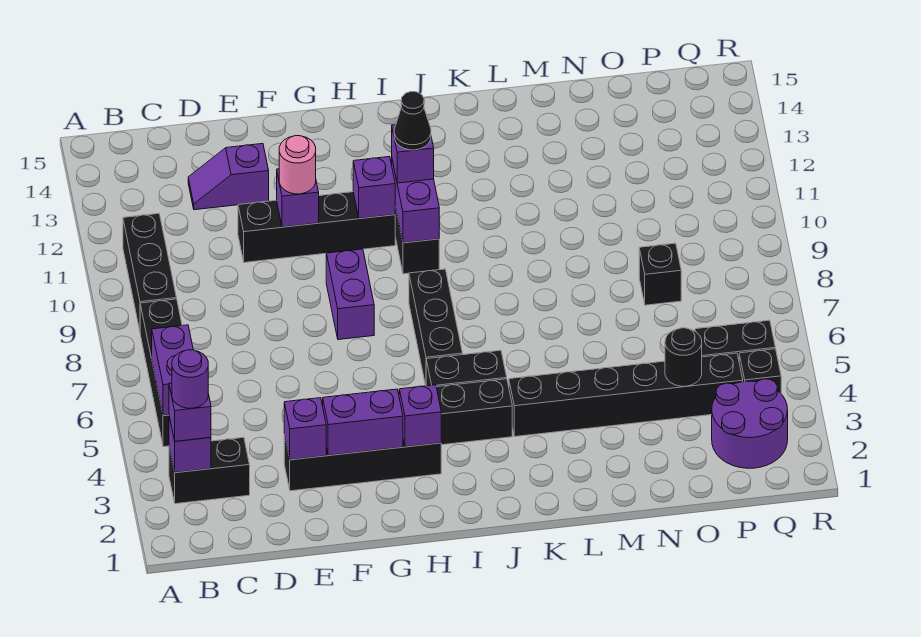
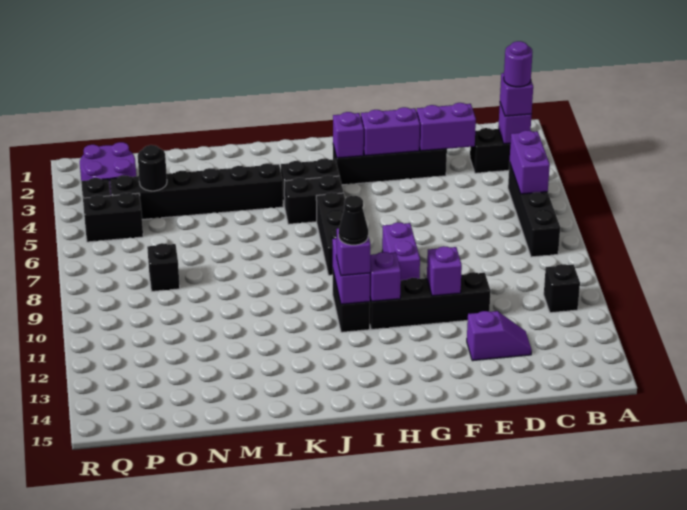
black 1x3 brick [123,213,177,330] -> black 1x1 brick [544,264,580,313]
purple 1x1 brick [284,398,326,460] -> purple 1x2 brick [417,103,476,151]
pink 1x1 round brick [279,136,316,194] -> none

